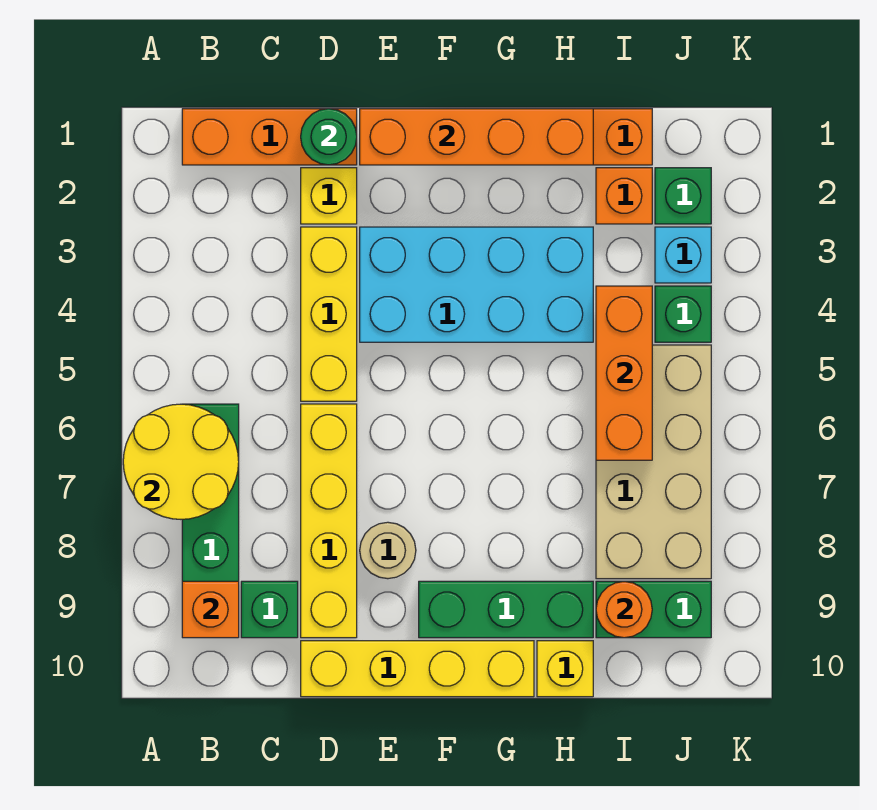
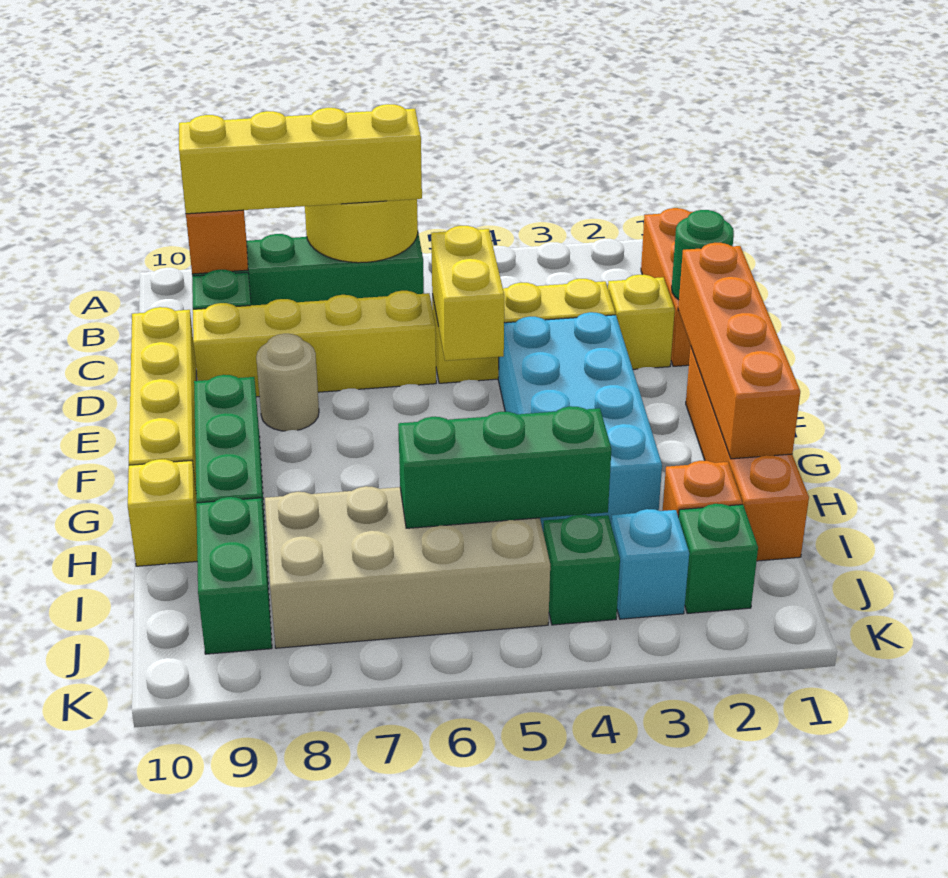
none -> yellow 1x4 brick [179,104,422,214]
none -> yellow 1x2 brick [431,226,504,361]
orange 1x3 brick [596,286,652,460] -> green 1x3 brick [398,406,611,528]
orange 1x1 round brick [596,581,652,638] -> none

